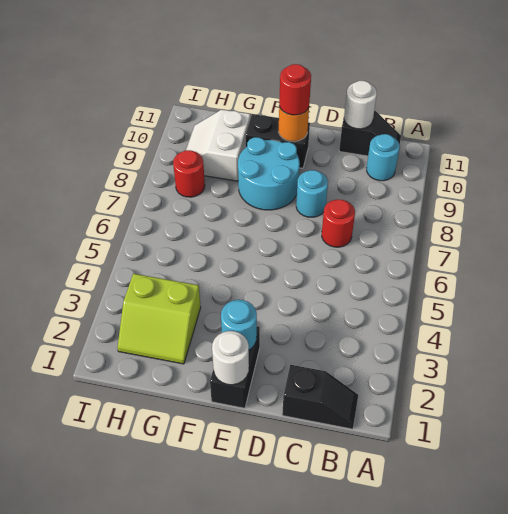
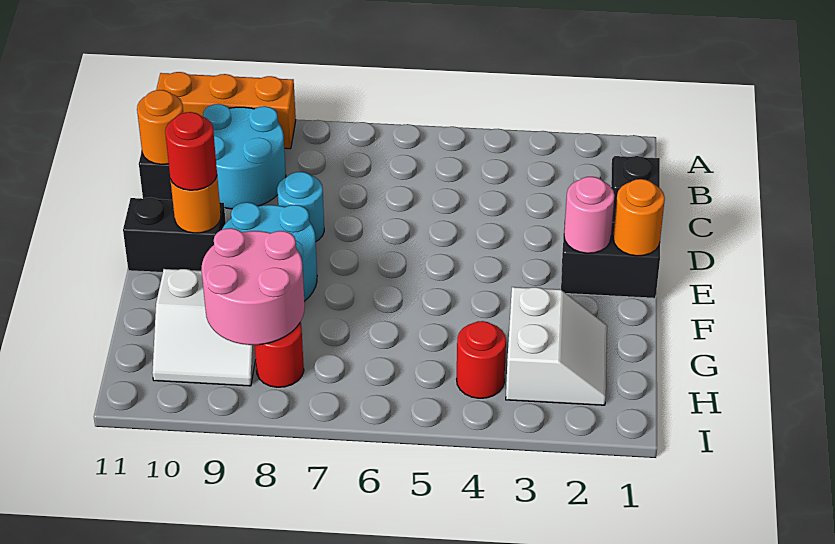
none -> orange 1x3 brick [156,72,296,149]
cyan 1x1 round brick [367,134,400,181] -> cyan 2x2 round brick [203,104,286,209]
red 1x1 round brick [322,199,355,247] -> red 1x1 round brick moved to [457,321,506,398]
white 1x1 round brick [344,81,377,129] -> orange 1x1 round brick [137,90,183,164]
white 1x1 round brick [212,331,249,385] -> orange 1x1 round brick [613,179,665,256]
cyan 1x1 round brick [221,300,257,350] -> pink 1x1 round brick [564,177,615,253]
black 1x2 brick [246,114,310,168] -> black 1x2 brick turned to [123,198,226,273]
lime 2x2 slope [117,274,201,364] -> white 2x2 slope [506,287,607,405]
none -> pink 2x2 round brick [201,228,305,345]

